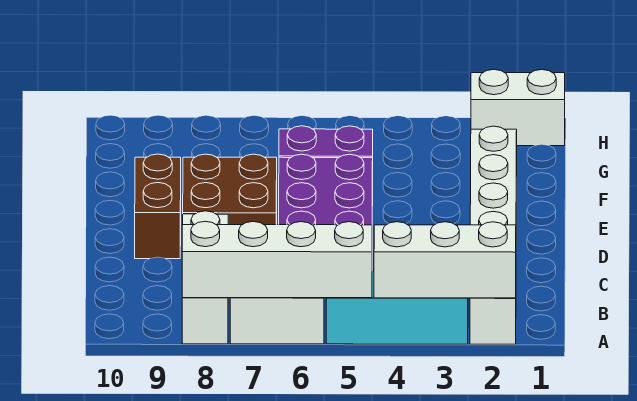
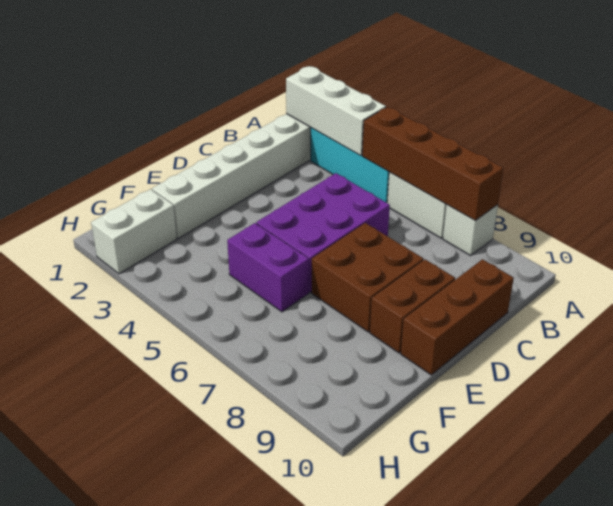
white 1x4 brick [182,221,372,298] -> brown 1x4 brick [362,107,503,221]
white 1x3 brick [182,211,228,344] -> white 1x1 brick [443,205,498,255]
none -> brown 1x3 brick [401,259,514,375]
white 1x2 brick [471,70,565,146] -> white 1x2 brick turned to [91,189,177,274]

